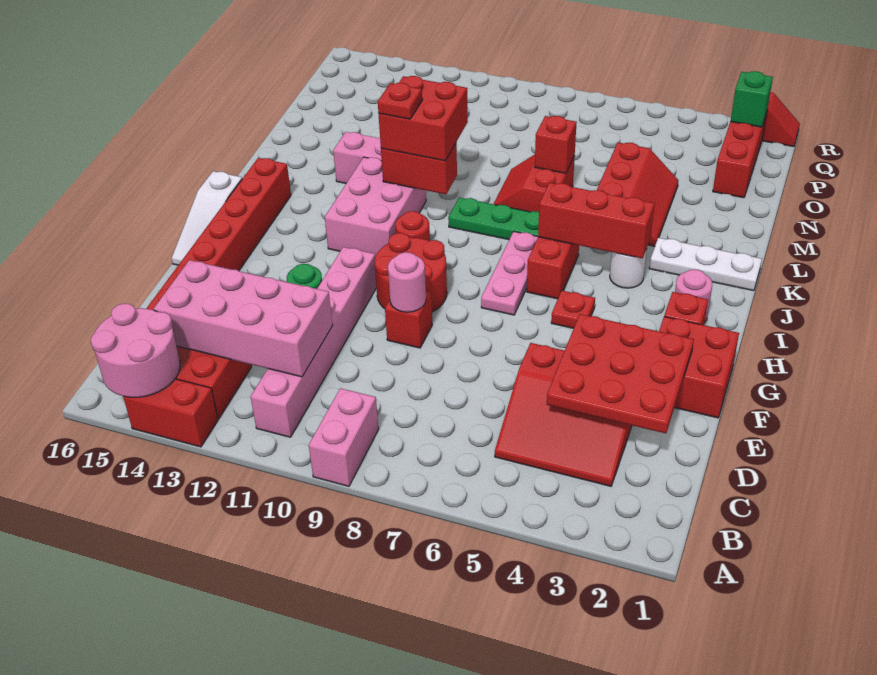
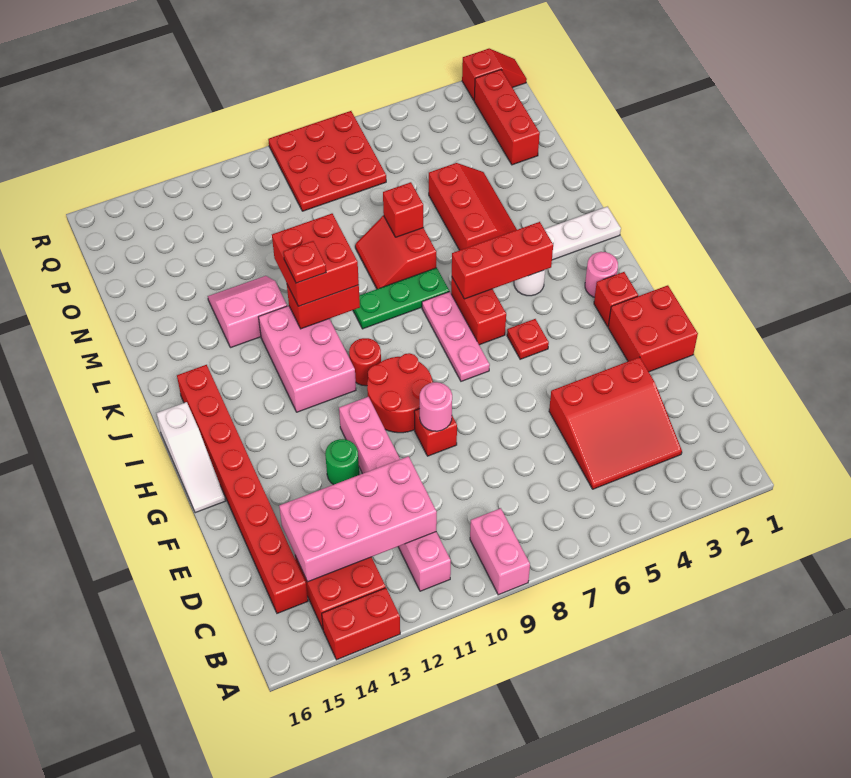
pink 2x2 round brick [90,304,180,398] -> none
red 3x3 plate [547,314,694,433] -> red 3x3 plate moved to [268,111,386,211]
green 1x1 brick [730,71,773,127] -> none

